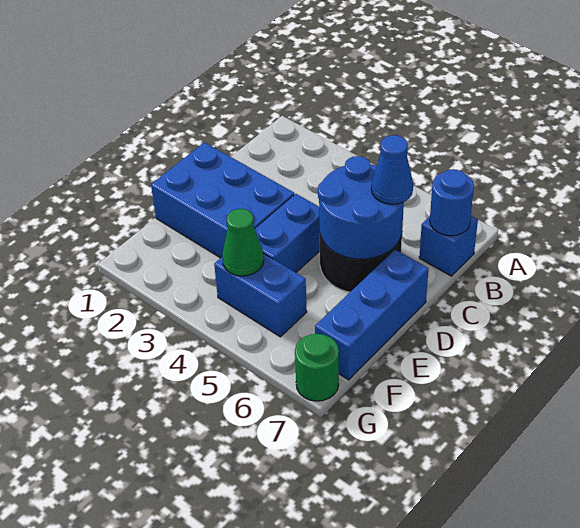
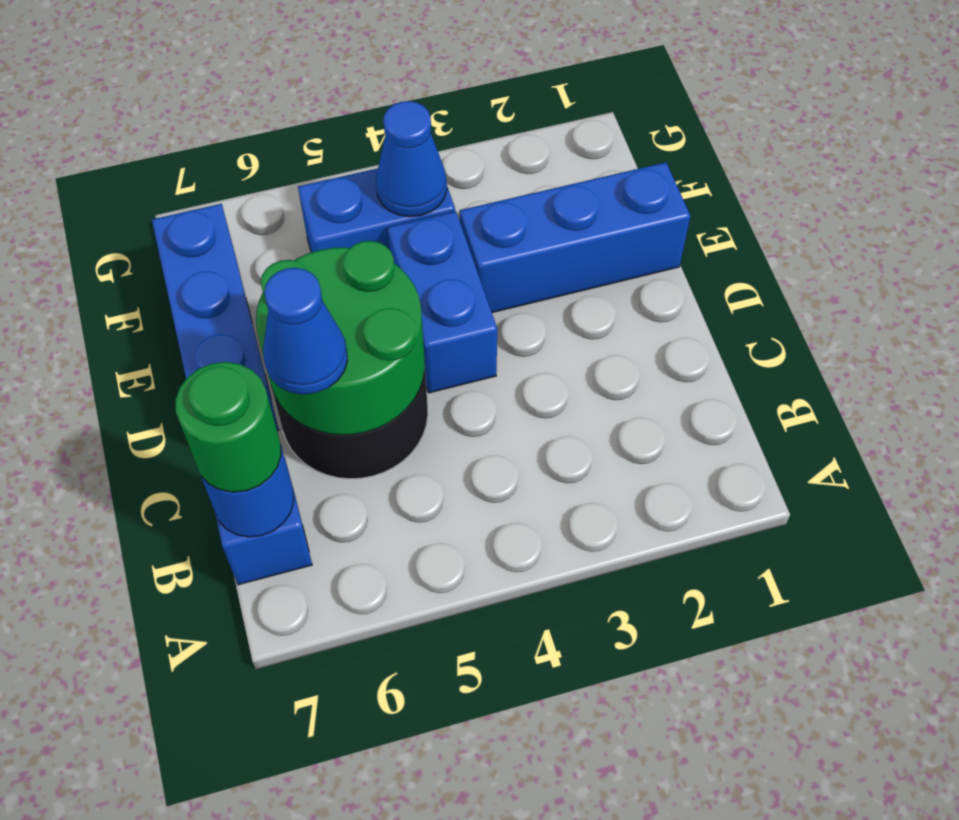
blue 2x2 round brick [318,156,404,259] -> green 2x2 round brick [256,241,425,435]
blue 2x3 brick [151,142,294,258] -> blue 1x3 brick [460,162,691,313]
green 1x1 cone [222,209,264,276] -> blue 1x1 cone [376,101,447,217]
green 1x1 round brick [295,334,339,401] -> green 1x1 round brick moved to [175,362,281,492]

